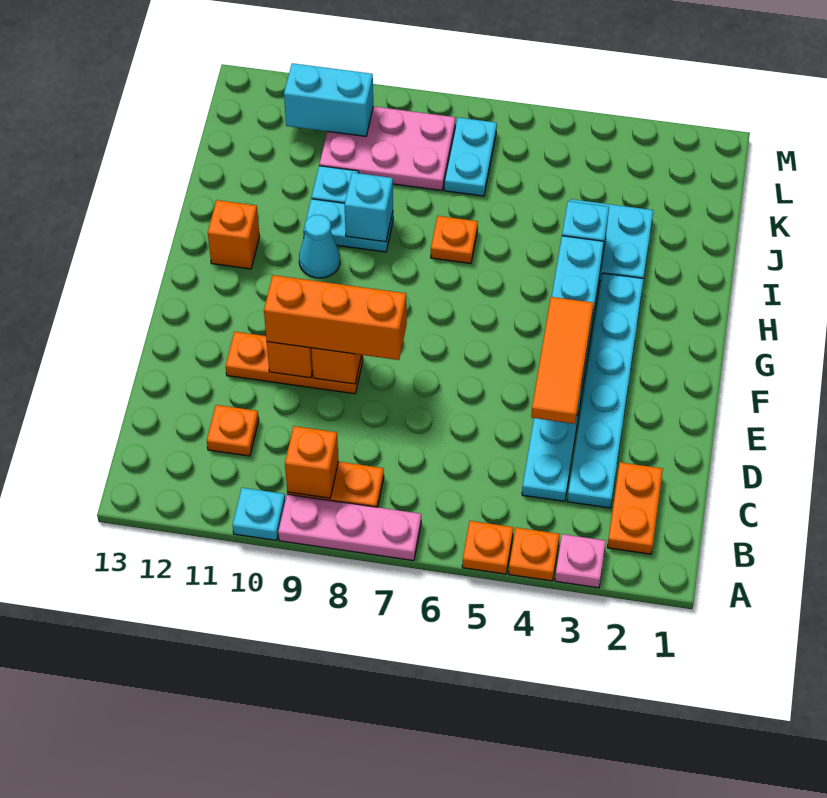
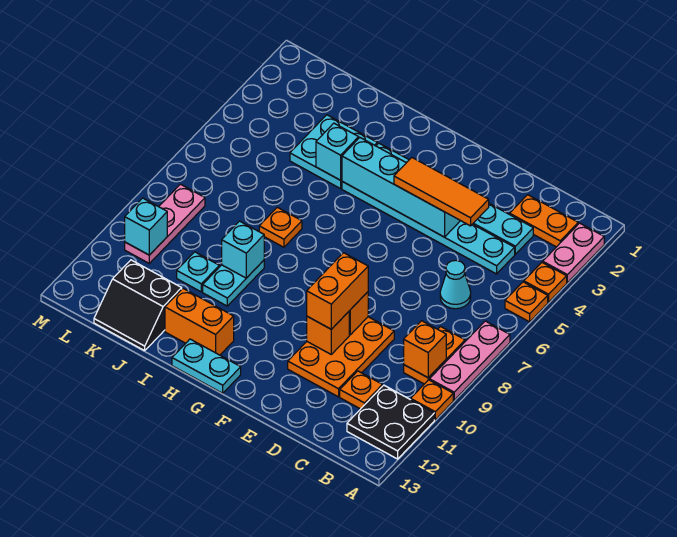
pink 1x1 plate [555,534,606,588] -> pink 1x2 plate [543,223,604,283]
cyan 1x1 plate [233,488,285,540] -> orange 1x1 plate [411,380,453,420]
none -> black 2x2 plate [347,385,434,459]
orange 1x3 brick [264,275,407,360] -> orange 1x2 brick [307,253,368,329]
orange 1x3 plate [226,332,363,394] -> orange 2x3 plate [288,317,394,397]
cyan 1x1 cone [299,215,340,278] -> cyan 1x1 cone moved to [440,260,471,309]
orange 1x1 brick [208,200,260,269] -> orange 1x2 brick [165,289,234,355]
none -> black 2x2 slope [94,260,182,351]
cyan 1x2 plate [444,118,497,196] -> cyan 1x2 plate moved to [172,339,241,393]
pink 2x3 plate [319,106,456,191] -> pink 1x3 plate [125,184,205,263]
cyan 1x2 brick [284,63,373,136] -> cyan 1x1 brick [125,198,167,255]

